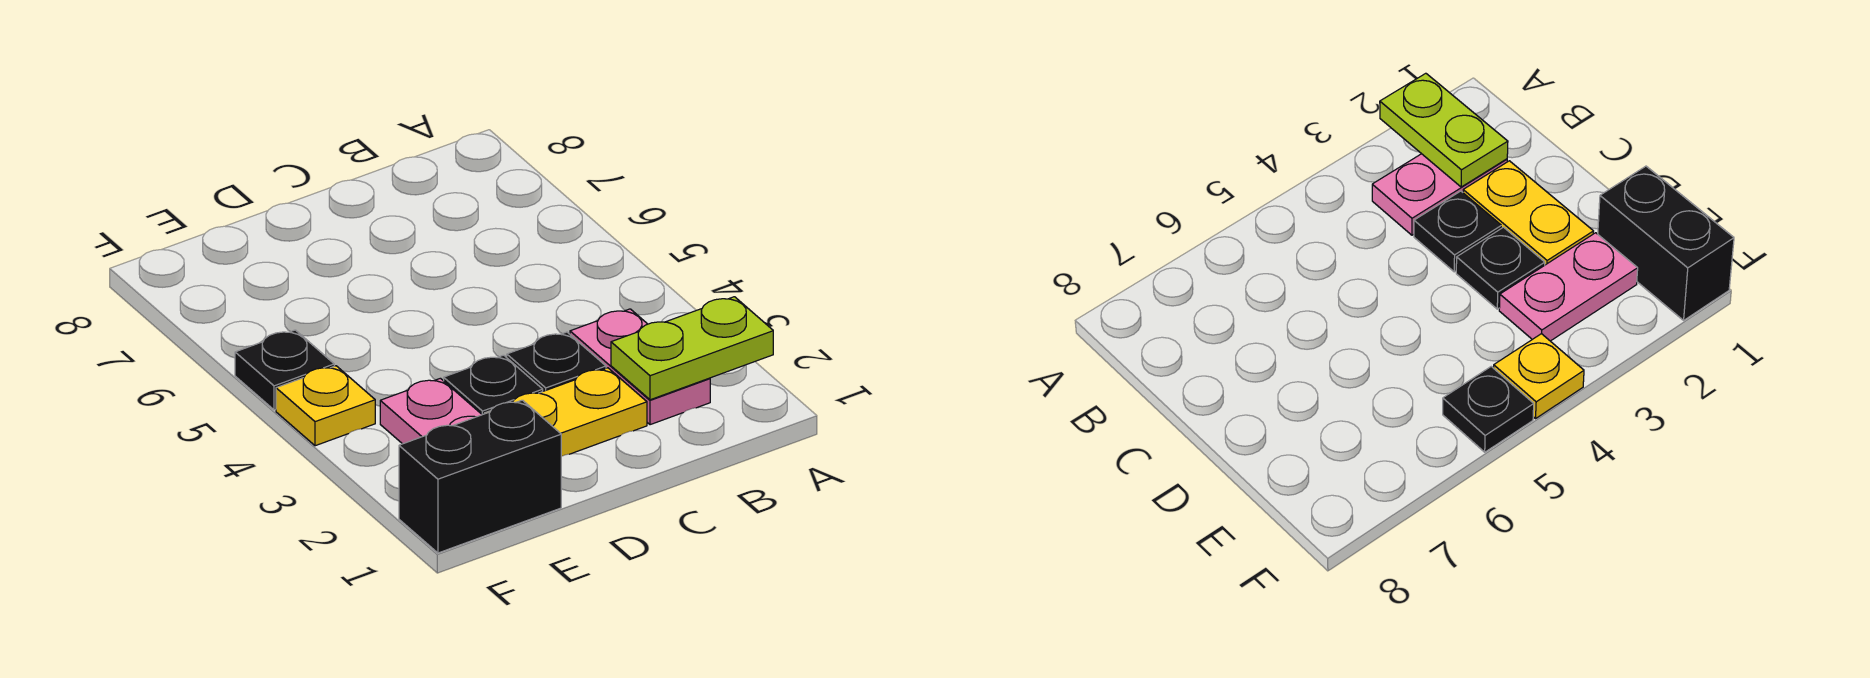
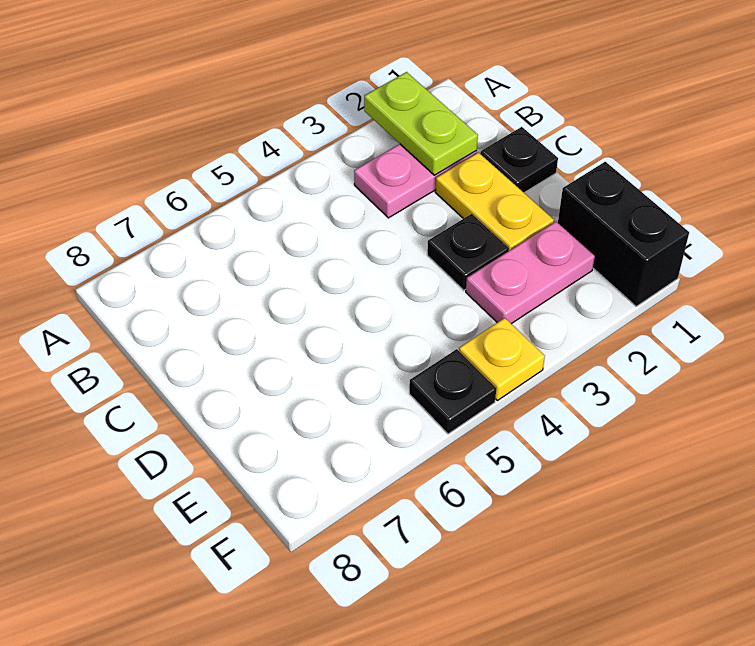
black 1x1 plate [507,332,606,391] -> black 1x1 plate moved to [480,127,558,193]

